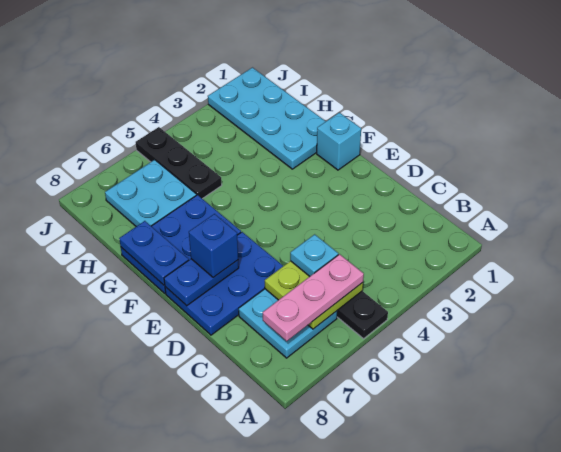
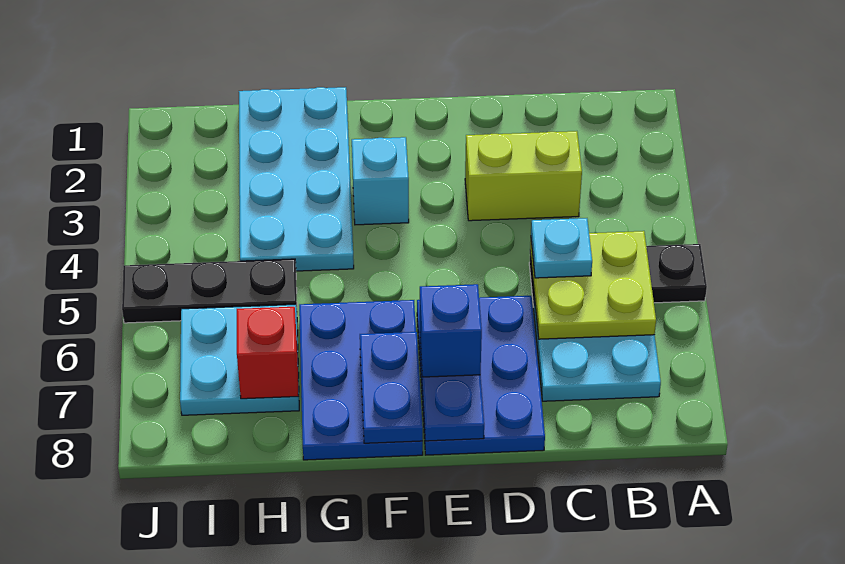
pink 1x3 plate [263,254,364,341] -> none
none -> lime 1x2 brick [465,131,582,221]
cyan 1x1 brick [317,112,361,170] -> cyan 1x1 brick moved to [352,137,409,225]
blue 1x2 plate [119,221,189,285] -> blue 1x2 plate turned to [360,332,423,443]
cyan 2x4 plate [208,68,326,169] -> cyan 2x4 plate turned to [239,87,354,271]
none -> red 1x1 brick [237,307,299,399]

